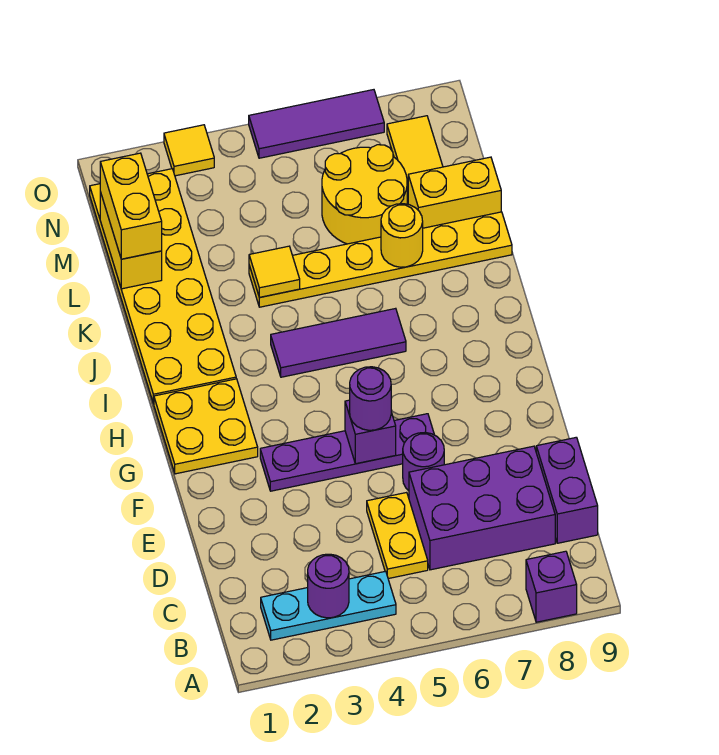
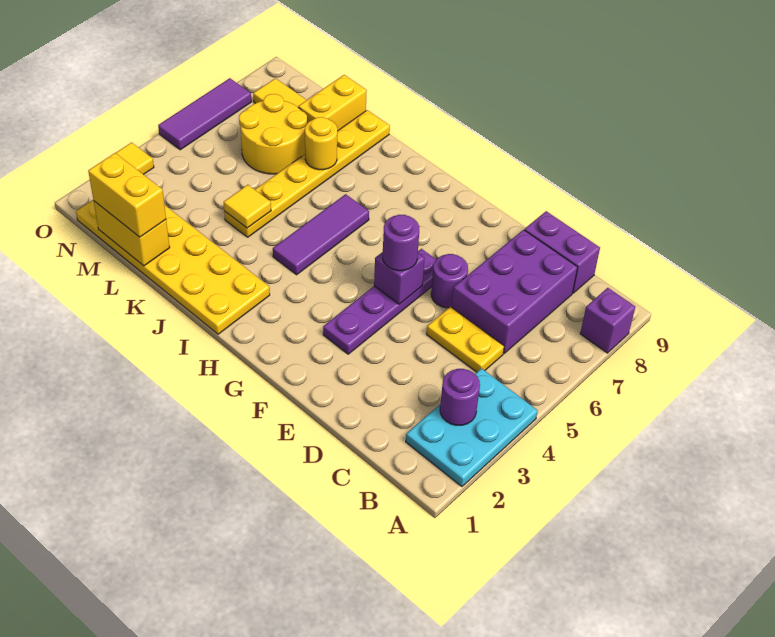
cyan 1x3 plate [261,571,396,640] -> cyan 2x3 plate [406,368,538,487]
yellow 2x2 plate [154,379,258,474] -> none

